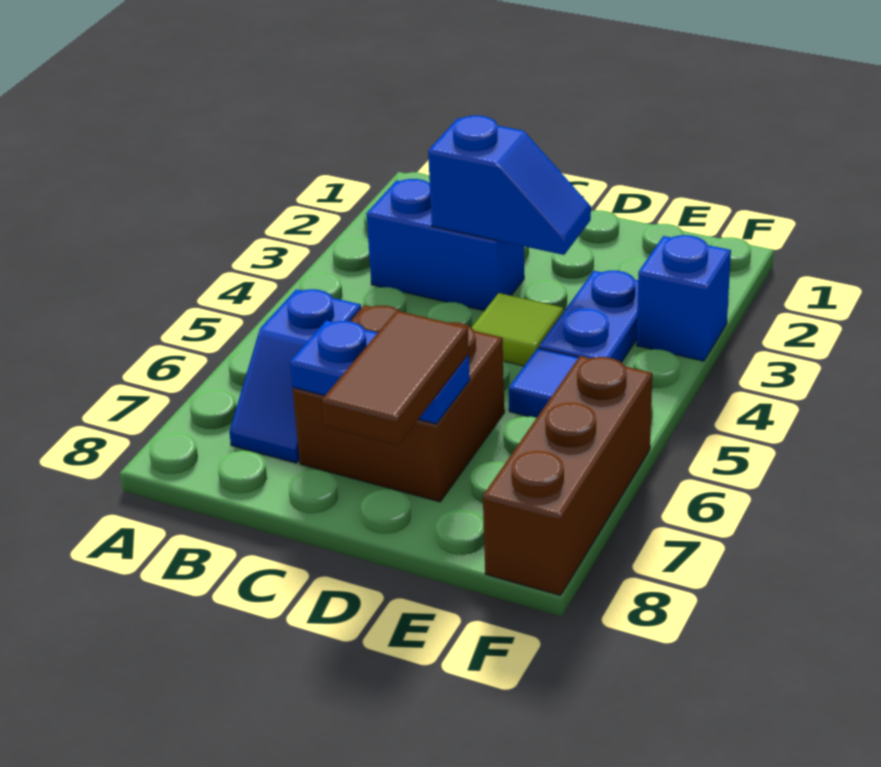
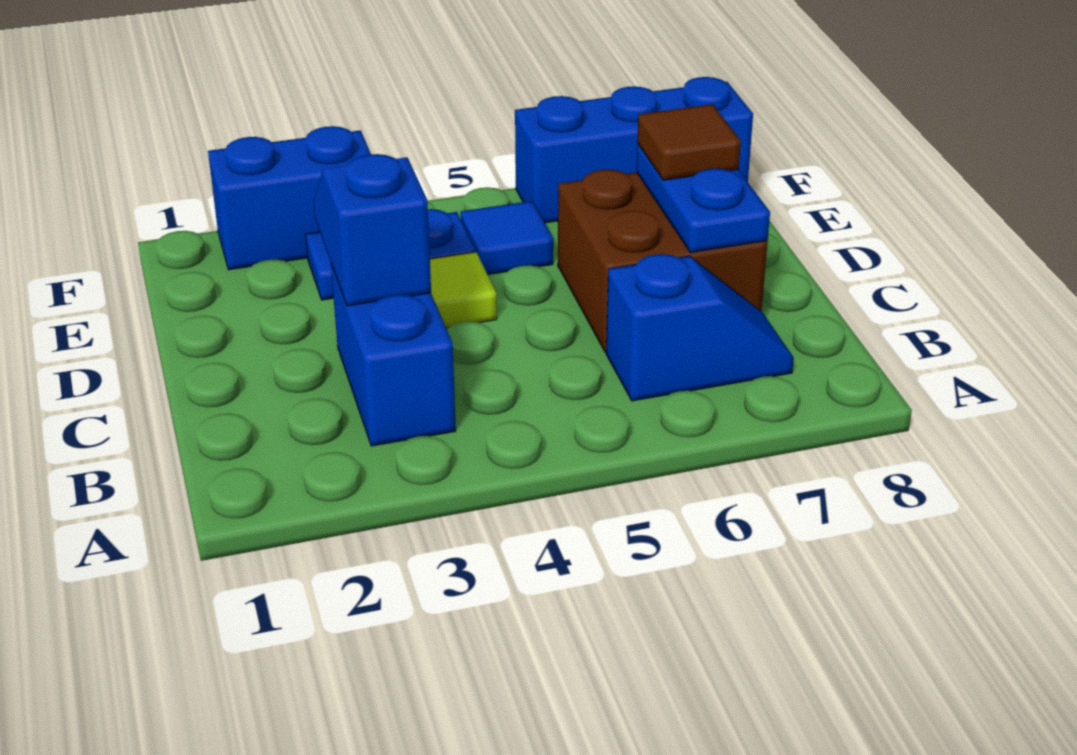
brown 1x2 tile [322,311,469,445] -> brown 1x1 tile [637,104,741,180]
blue 1x1 brick [637,235,731,361] -> blue 1x2 brick [208,126,371,270]
brown 1x3 brick [483,356,652,595] -> blue 1x3 brick [515,77,753,223]

